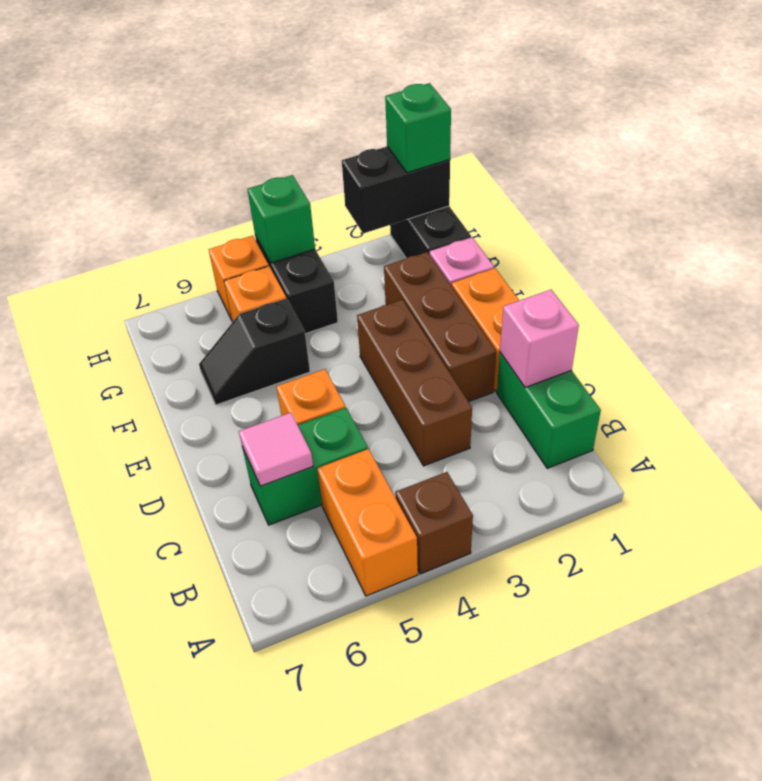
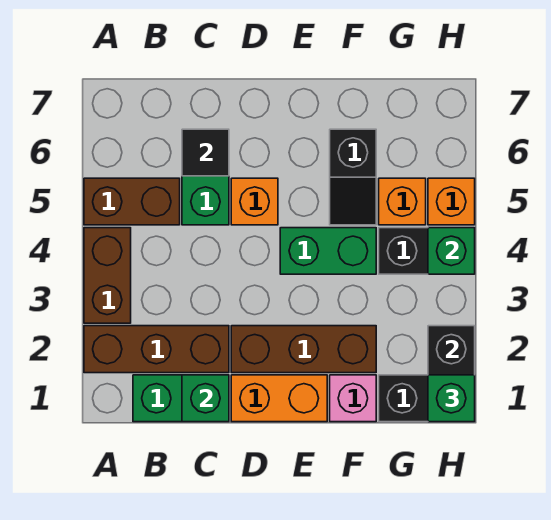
brown 1x1 brick [395,472,473,574] -> brown 1x2 brick [84,228,131,323]
orange 1x2 brick [317,449,418,596] -> brown 1x2 brick [84,178,180,225]
pink 1x1 brick [500,290,579,387] -> green 1x1 brick [182,375,229,422]
brown 1x3 brick [357,300,472,466] -> brown 1x3 brick moved to [84,326,229,373]
pink 1x1 tile [239,413,313,486] -> black 1x1 tile [182,129,229,176]
none -> green 1x2 brick [280,228,376,274]
black 1x2 slope [199,298,310,405] -> black 1x2 slope turned to [330,129,376,225]

